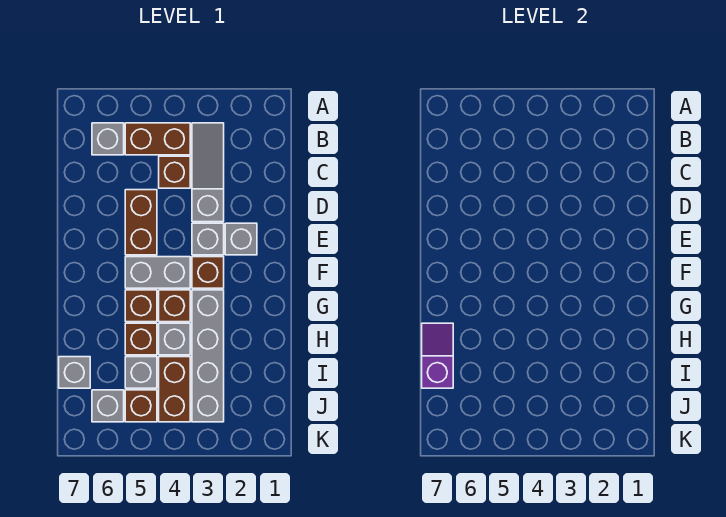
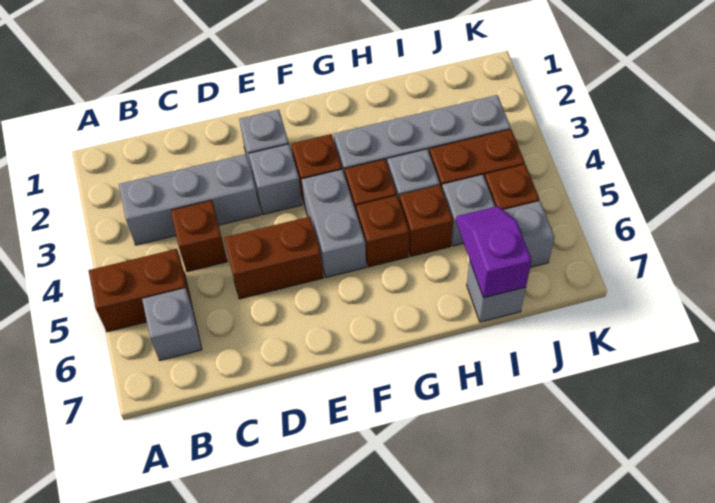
grey 1x3 slope [192,123,224,222] -> grey 1x3 brick [119,154,260,245]
brown 1x2 brick [125,123,190,155] -> brown 1x2 brick turned to [88,249,192,332]
purple 1x2 slope [422,323,453,388] -> purple 1x2 slope turned to [456,206,532,298]

